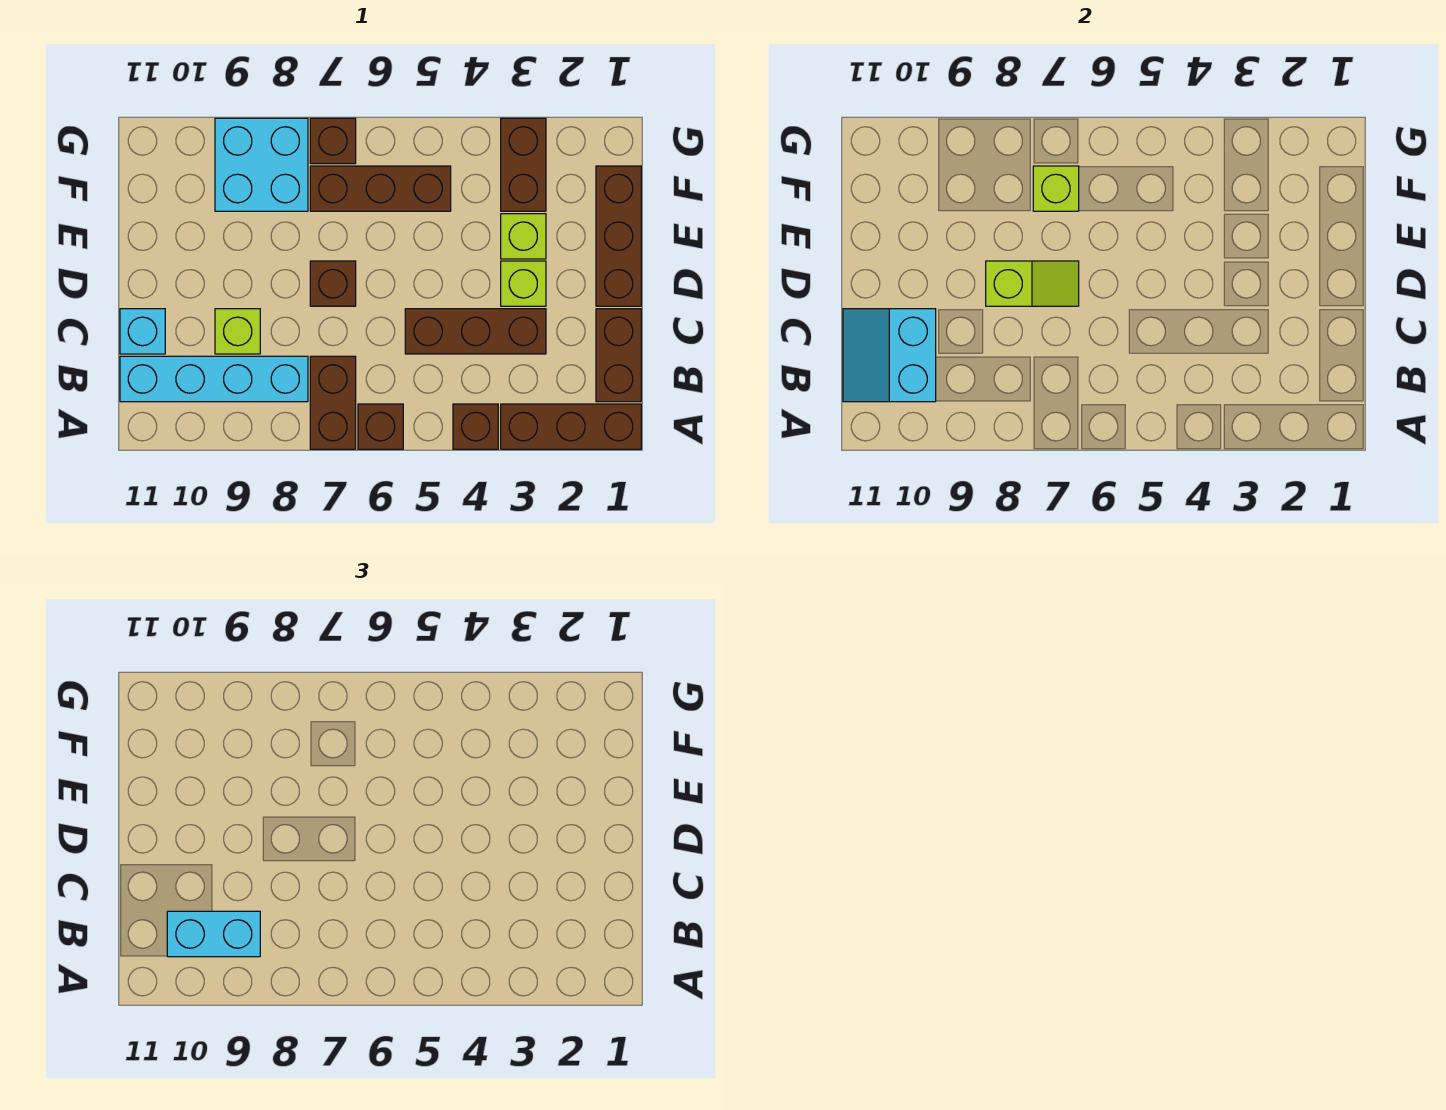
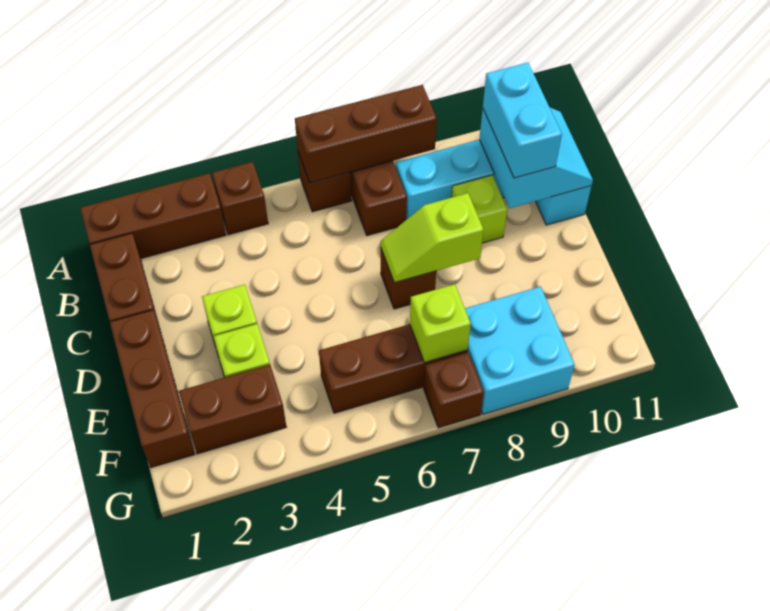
cyan 1x2 brick [167,911,260,957] -> cyan 1x2 brick turned to [483,63,562,178]
brown 1x3 brick [405,309,546,354] -> brown 1x3 brick moved to [295,85,437,183]
brown 1x2 brick [501,118,546,211] -> brown 1x2 brick turned to [179,365,286,454]

